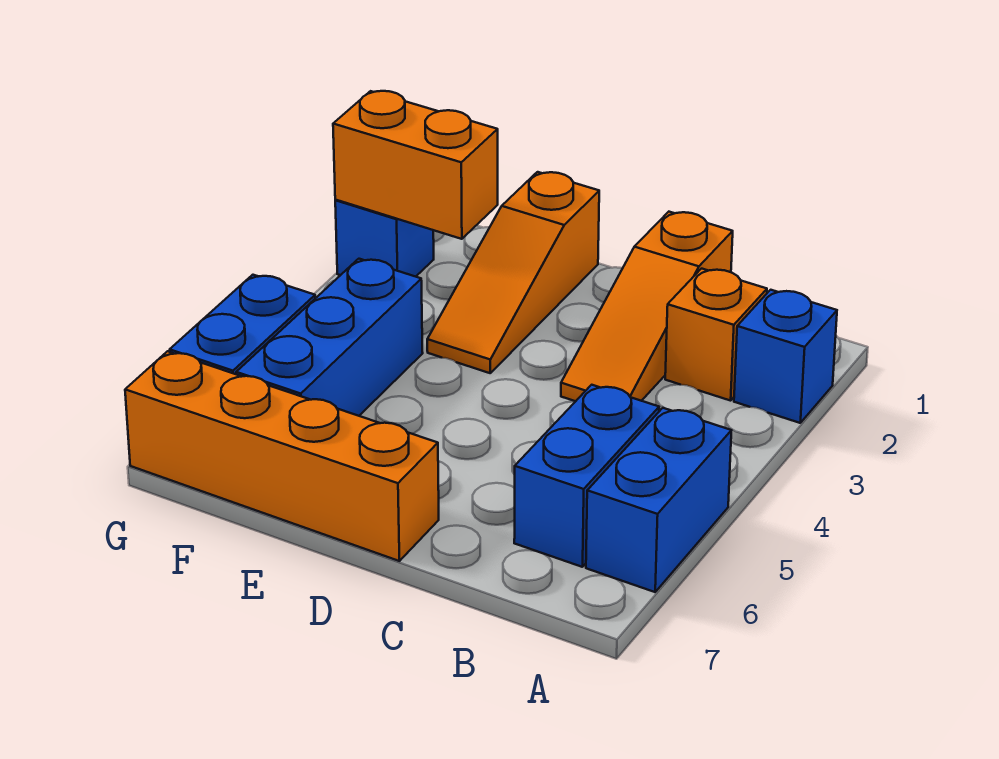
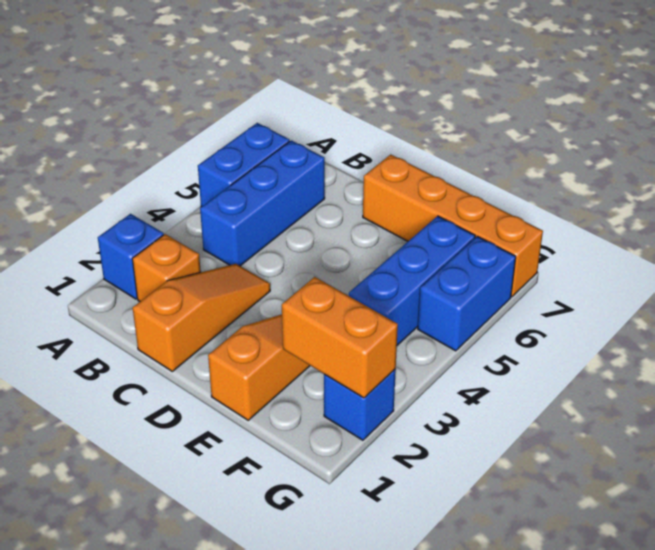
blue 1x2 brick [514,385,659,567] -> blue 1x3 brick [200,140,325,266]

